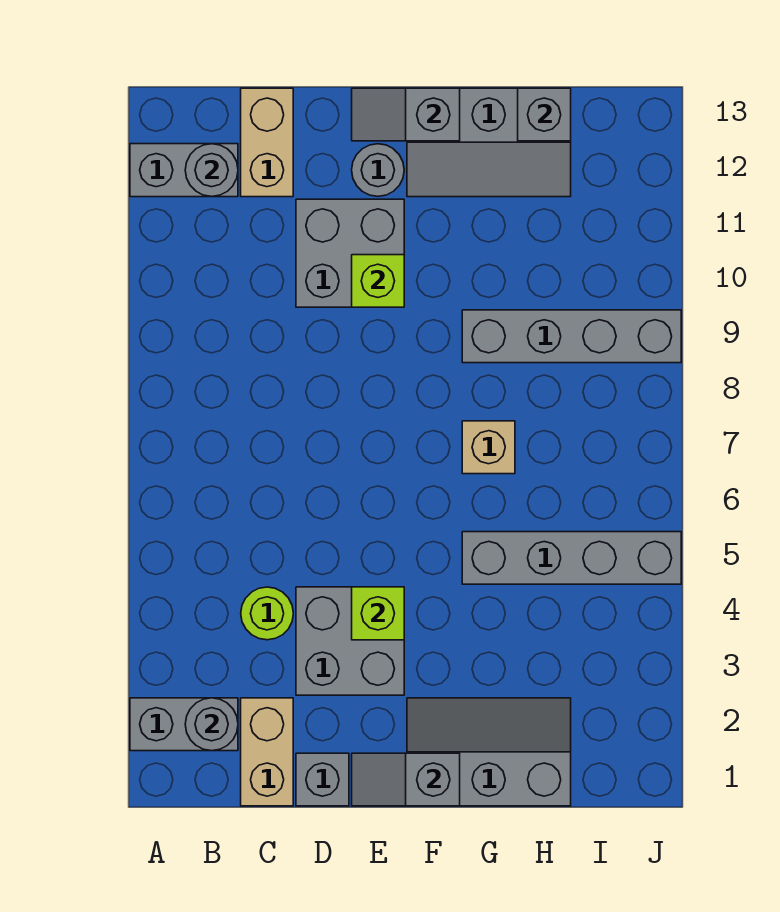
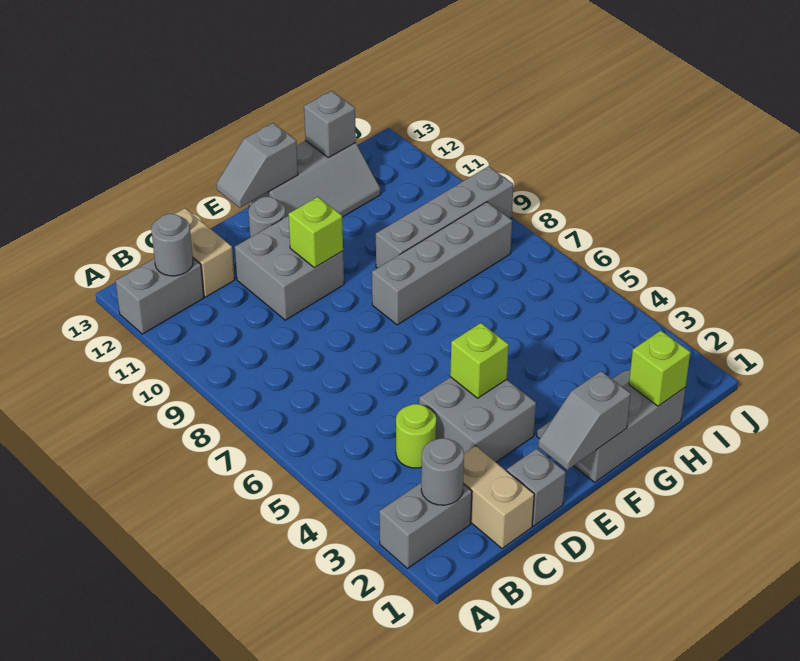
grey 1x4 brick [462,532,681,584] -> grey 1x4 brick moved to [372,202,512,325]
tan 1x1 brick [462,421,515,474] -> none
none -> lime 1x1 brick [629,331,690,406]

